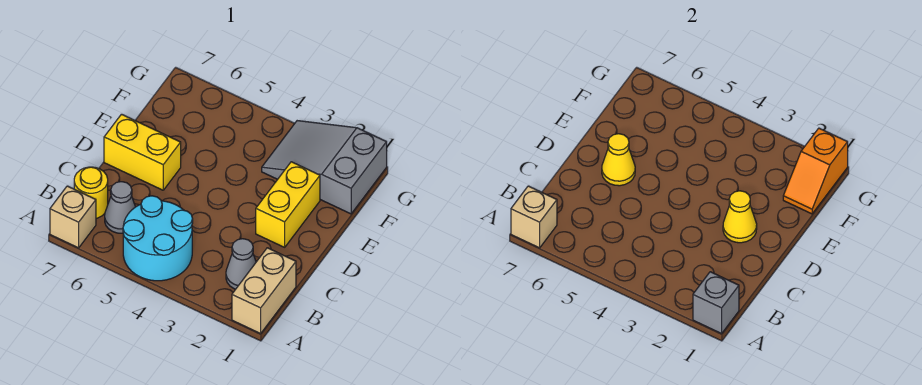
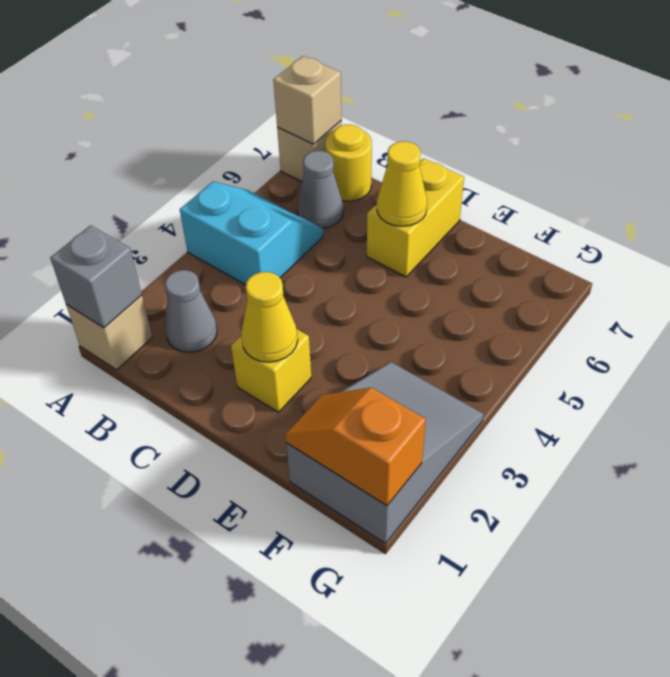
tan 1x2 brick [232,248,296,334] -> tan 1x1 brick [66,295,152,370]
cyan 2x2 round brick [123,196,193,281] -> cyan 2x2 slope [180,182,323,285]
yellow 1x2 brick [256,162,320,247] -> yellow 1x1 brick [231,330,311,412]

